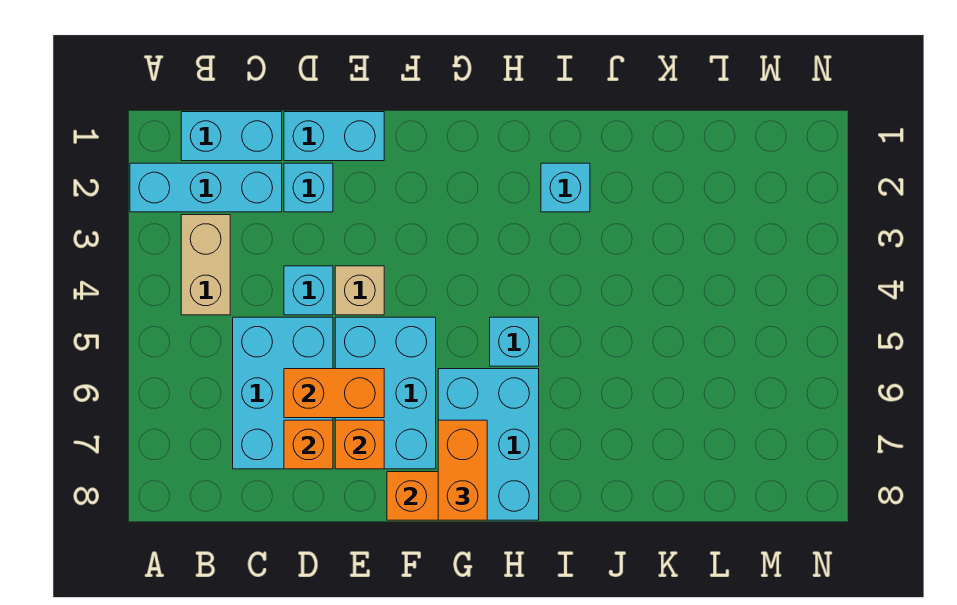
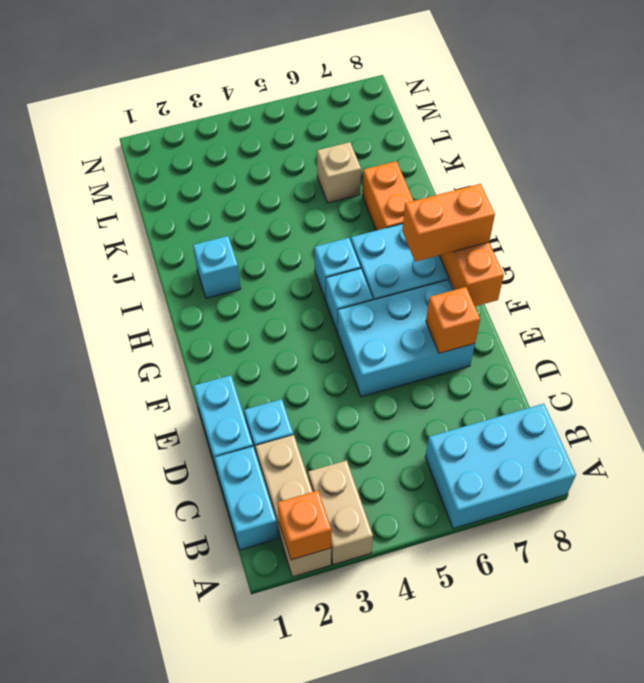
cyan 1x3 brick [130,163,282,212] -> tan 1x3 brick [255,435,331,577]
tan 1x2 brick [181,215,230,315] -> tan 1x2 brick turned to [308,460,373,565]
cyan 2x3 brick [233,317,333,469] -> cyan 2x3 brick moved to [425,404,576,529]
cyan 1x1 brick [284,266,333,315] -> cyan 1x1 brick moved to [326,269,373,330]
orange 1x2 brick [284,369,384,418] -> orange 1x2 brick moved to [362,161,414,230]
orange 1x1 brick [284,420,333,469] -> orange 1x1 brick moved to [277,491,331,560]
tan 1x1 brick [335,266,384,315] -> tan 1x1 brick moved to [317,142,361,203]

